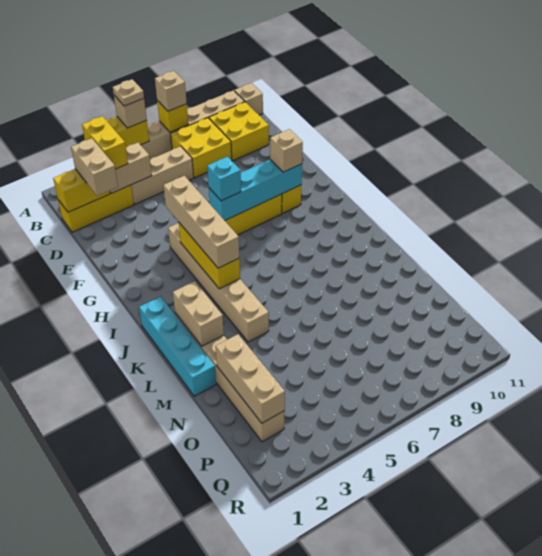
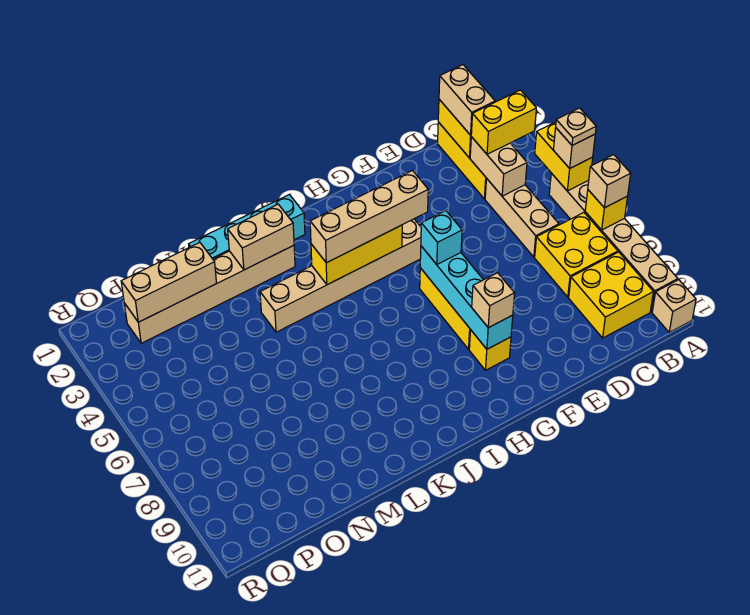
tan 1x2 brick [71,138,118,196] -> tan 1x2 brick turned to [439,65,495,135]

